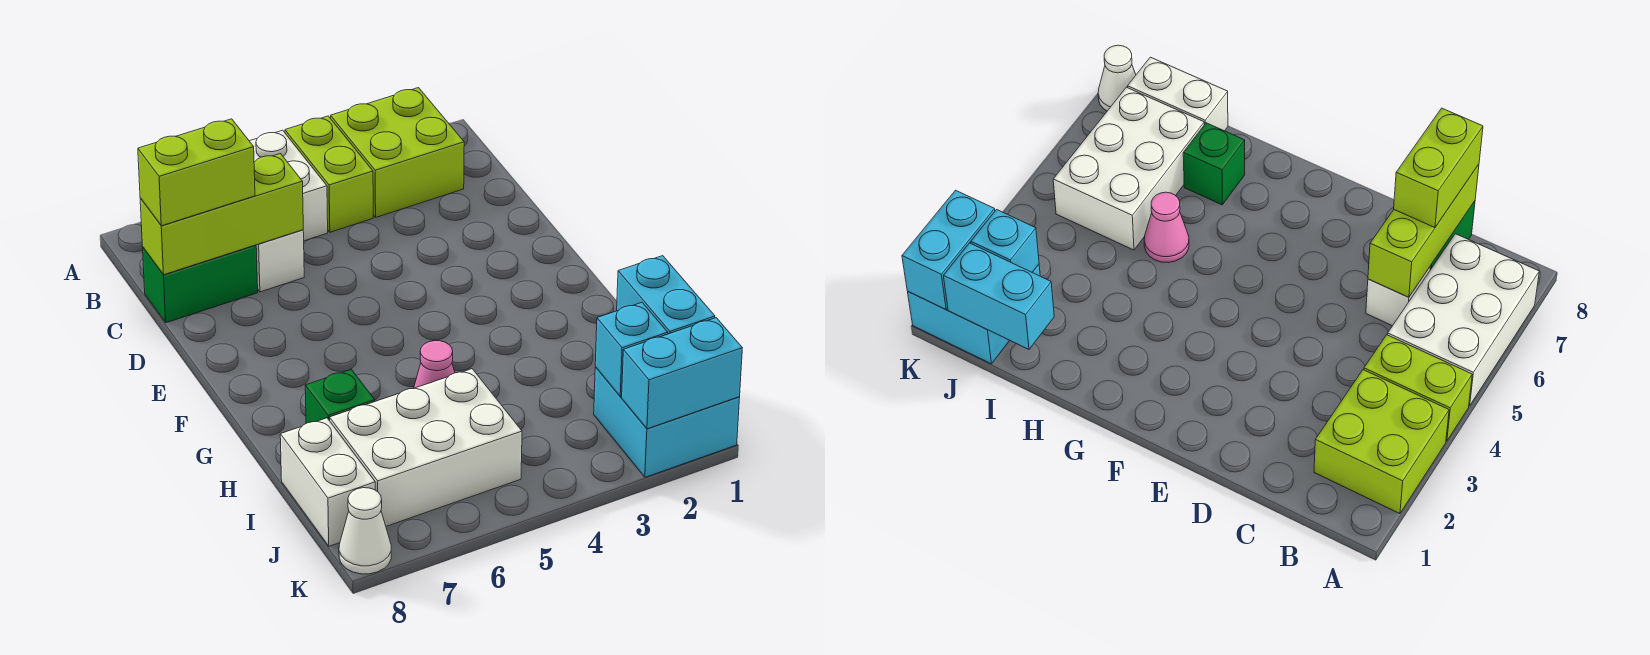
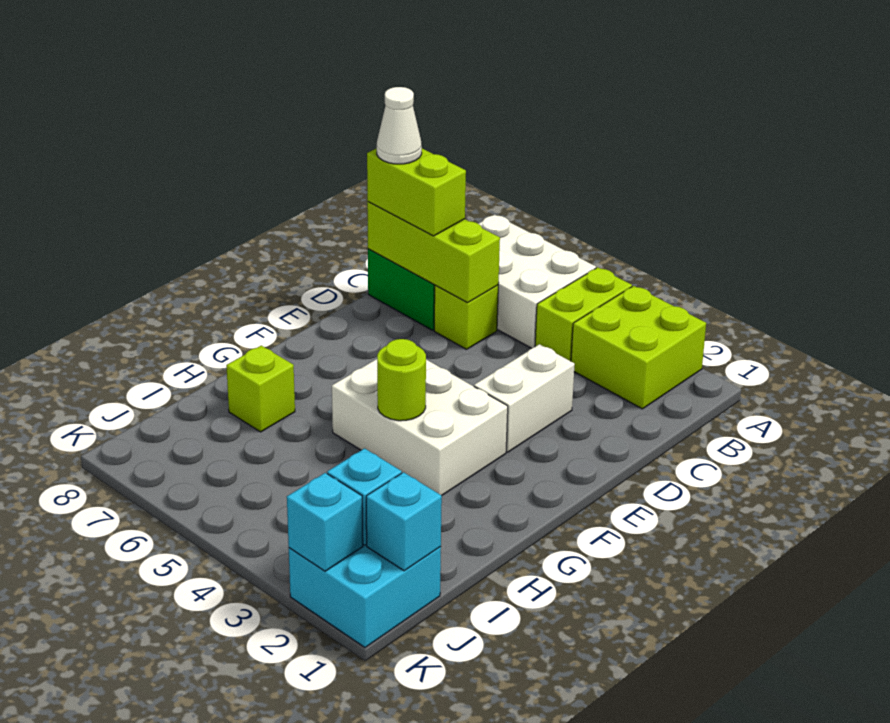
white 1x1 brick [256,230,304,292] -> lime 1x1 brick [434,285,498,349]
none -> lime 1x1 round brick [377,339,426,421]
pink 1x1 cone [414,341,455,388] -> none
green 1x1 brick [305,370,375,423] -> lime 1x1 brick [226,345,295,432]
cyan 1x2 brick [617,256,715,334] -> cyan 1x1 brick [366,472,442,571]
white 2x3 brick [330,369,522,526] -> white 2x3 brick moved to [332,359,508,496]
white 1x2 brick [280,418,375,546] -> white 1x2 brick moved to [474,344,575,452]
cyan 1x2 brick [622,318,742,429] -> cyan 1x1 brick [287,473,363,571]
white 1x1 cone [339,488,391,574] -> white 1x1 cone moved to [377,87,422,164]

